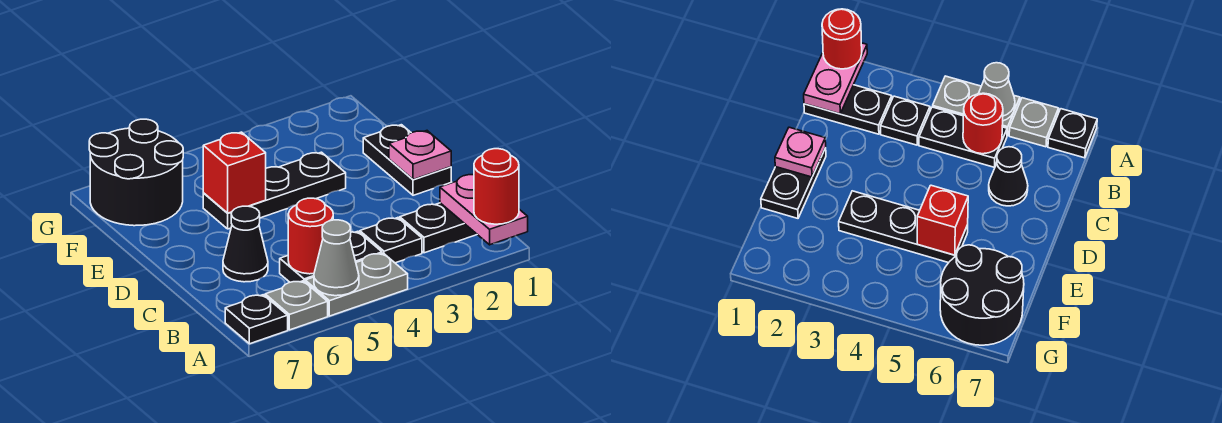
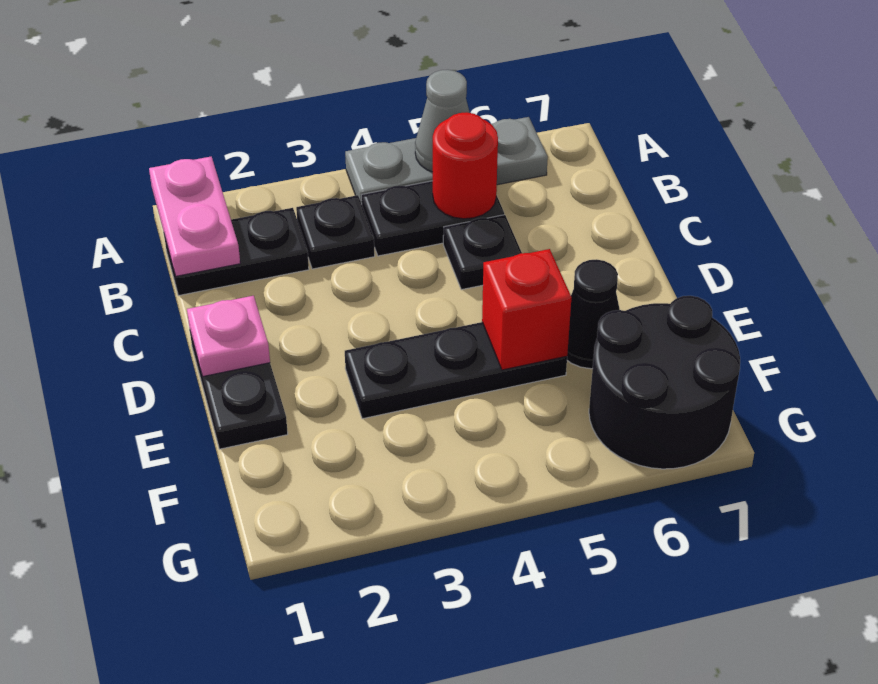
red 1x1 round brick [474,149,519,224] -> none
black 1x1 plate [225,295,288,344] -> black 1x1 plate moved to [443,215,522,290]
black 1x1 cone [223,206,268,282] -> black 1x1 cone moved to [567,259,620,369]

